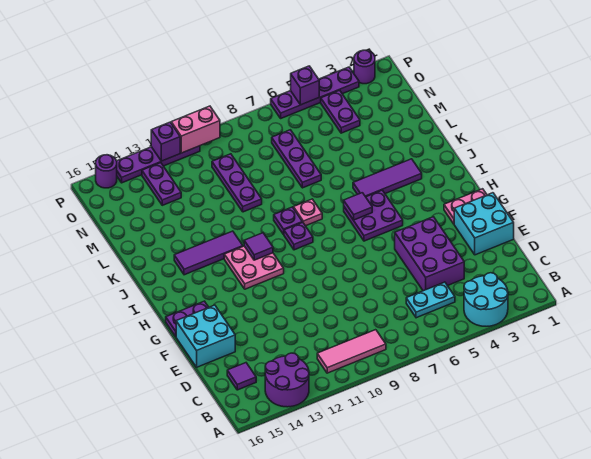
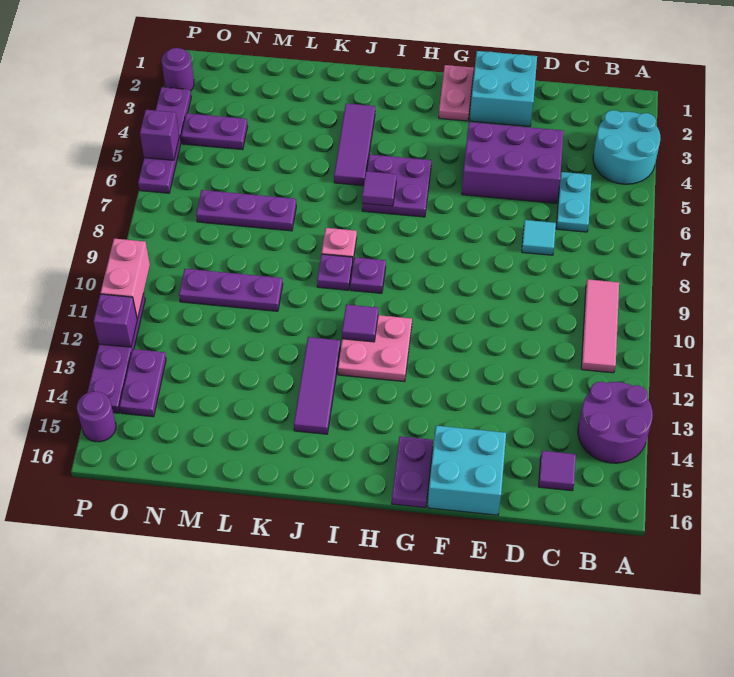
none -> cyan 1x1 tile [522,220,556,255]
purple 1x2 plate [142,163,181,205] -> purple 1x2 plate turned to [119,349,166,417]

